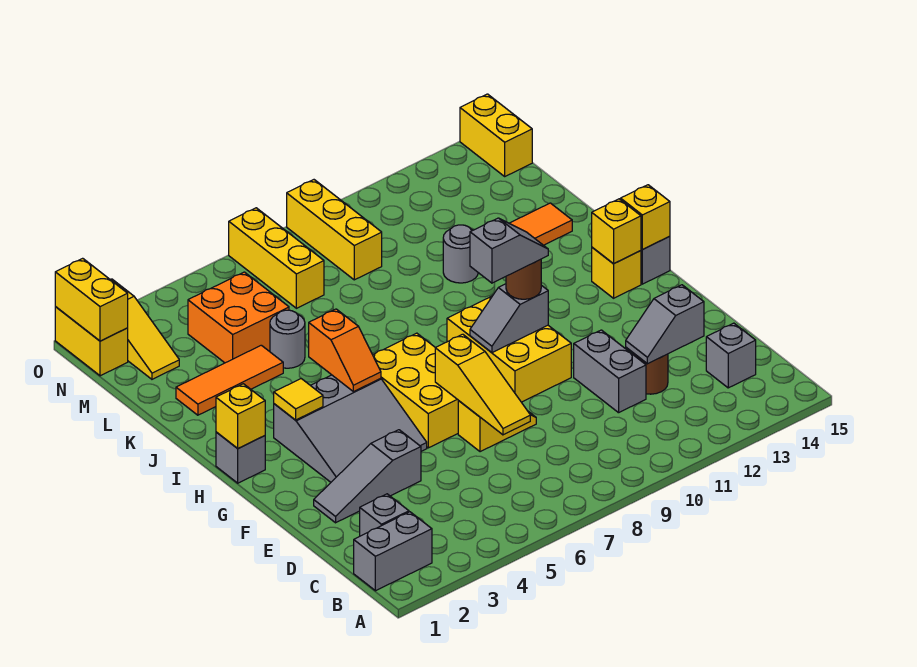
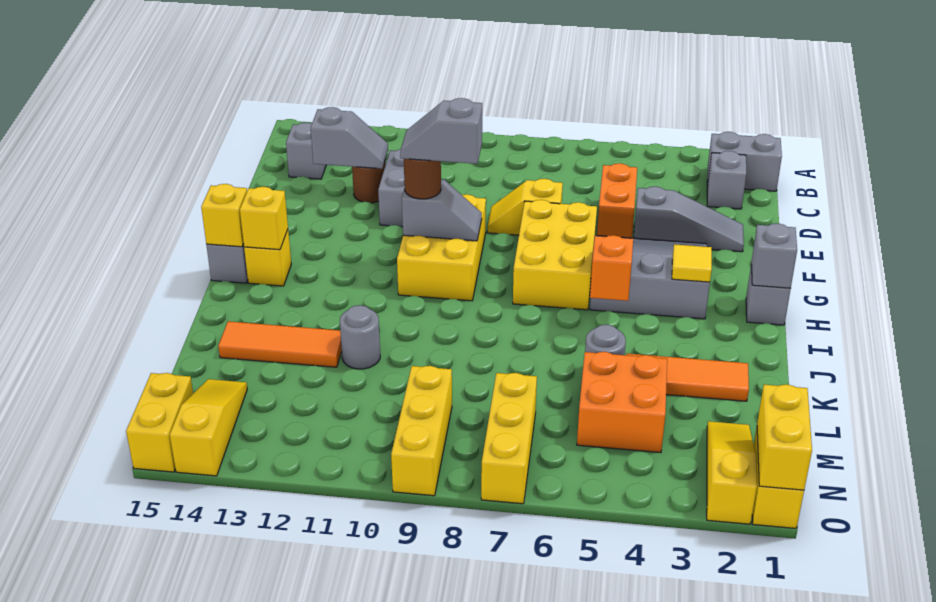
none -> orange 1x2 brick [597,163,637,238]
yellow 1x3 slope [435,334,530,435] -> yellow 1x3 slope moved to [170,379,247,476]
yellow 1x1 brick [216,384,265,448] -> grey 1x1 brick [751,223,797,288]

